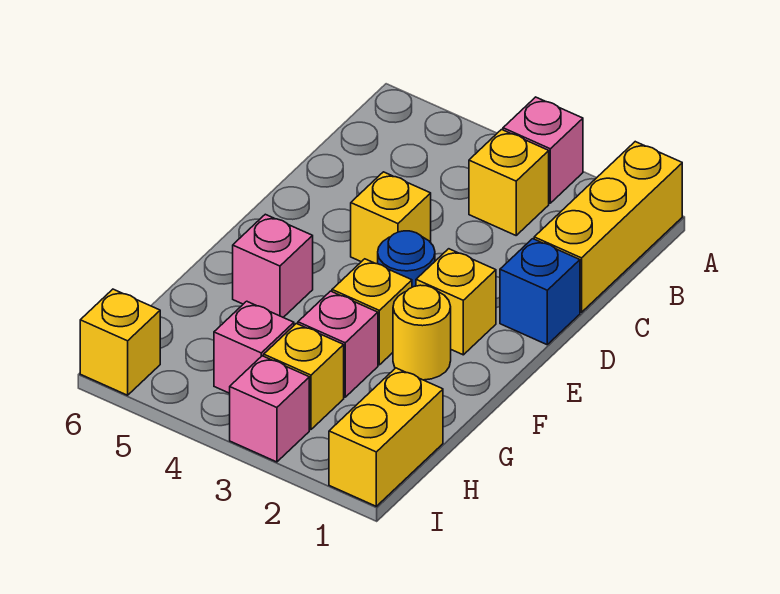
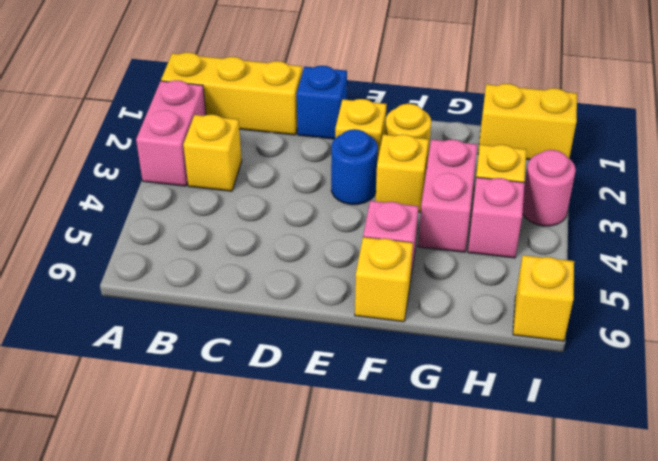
pink 1x1 brick [503,97,583,203] -> pink 1x2 brick [136,80,206,186]
yellow 1x1 brick [351,172,431,264] -> yellow 1x1 brick moved to [355,237,413,322]
pink 1x1 brick [298,291,378,397] -> pink 1x2 brick [418,139,477,252]
pink 1x1 brick [230,356,309,462] -> pink 1x1 round brick [523,150,576,226]

